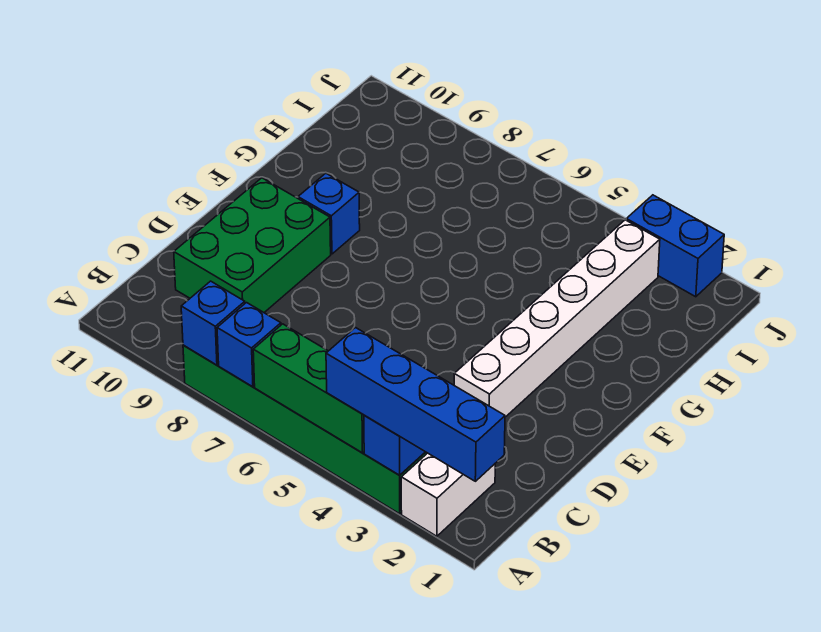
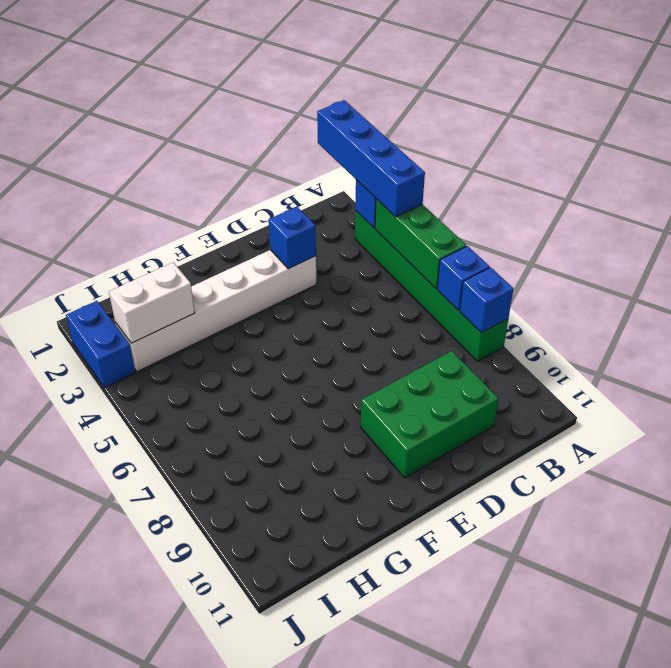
white 1x2 brick [401,453,495,536] -> white 1x2 brick moved to [109,262,195,343]
blue 1x1 brick [298,173,360,254] -> blue 1x1 brick moved to [269,207,316,269]

